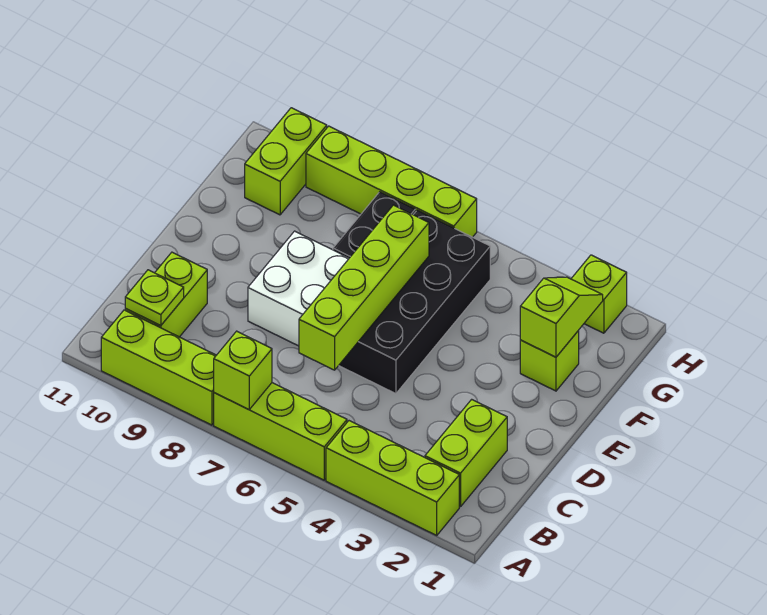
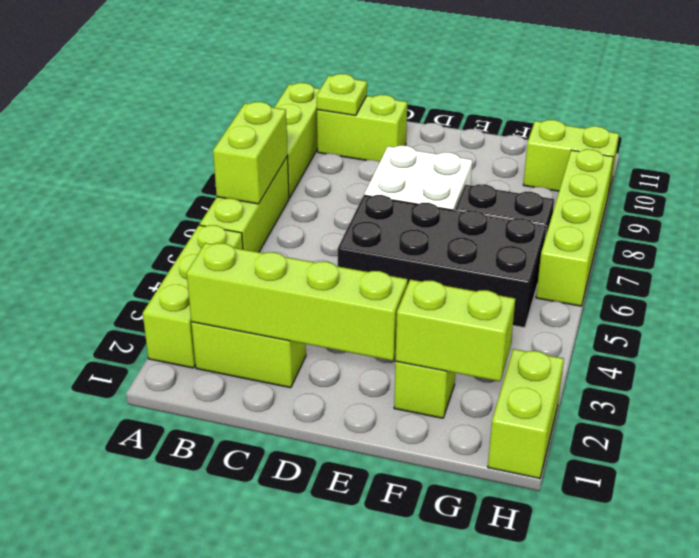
lime 1x1 brick [214,331,272,409] -> lime 1x2 brick [213,102,287,204]
lime 1x4 brick [299,205,429,370] -> lime 1x4 brick moved to [187,243,408,361]
lime 1x2 slope [520,277,603,357] -> lime 1x2 brick [396,280,515,381]
lime 1x1 brick [571,255,627,333] -> lime 1x2 brick [488,349,564,478]

